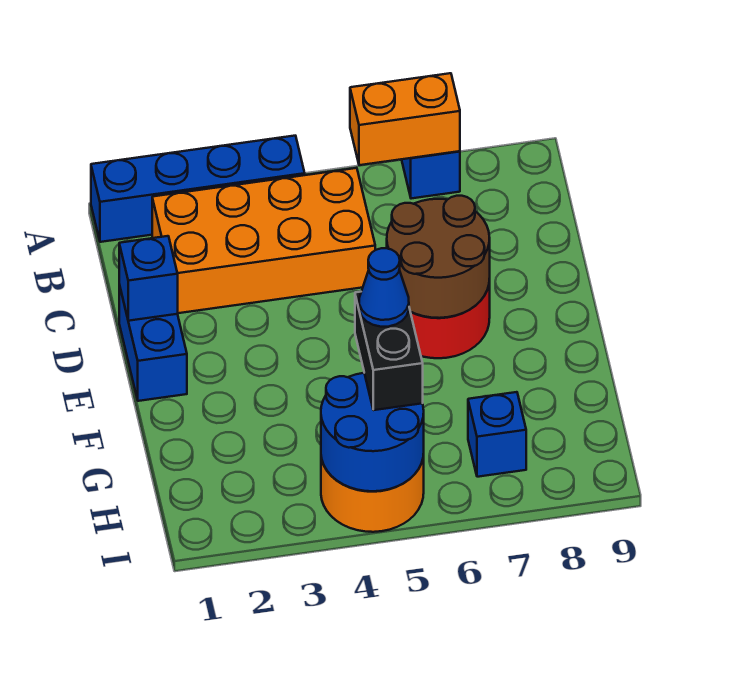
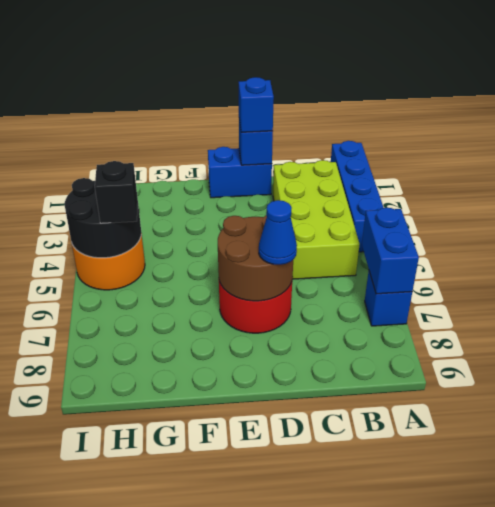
orange 1x2 brick [350,73,460,165] -> blue 1x2 brick [362,208,419,294]
orange 2x4 brick [152,168,375,313] -> lime 2x4 brick [273,160,360,279]
black 1x2 brick [355,292,423,410] -> black 1x1 brick [95,161,138,223]
blue 1x1 cone [359,248,409,327] -> blue 1x1 cone moved to [259,200,297,265]
blue 2x2 round brick [321,373,424,491] -> black 2x2 round brick [65,178,141,258]
blue 1x1 brick [468,392,526,477] -> blue 1x1 brick moved to [239,77,274,132]

